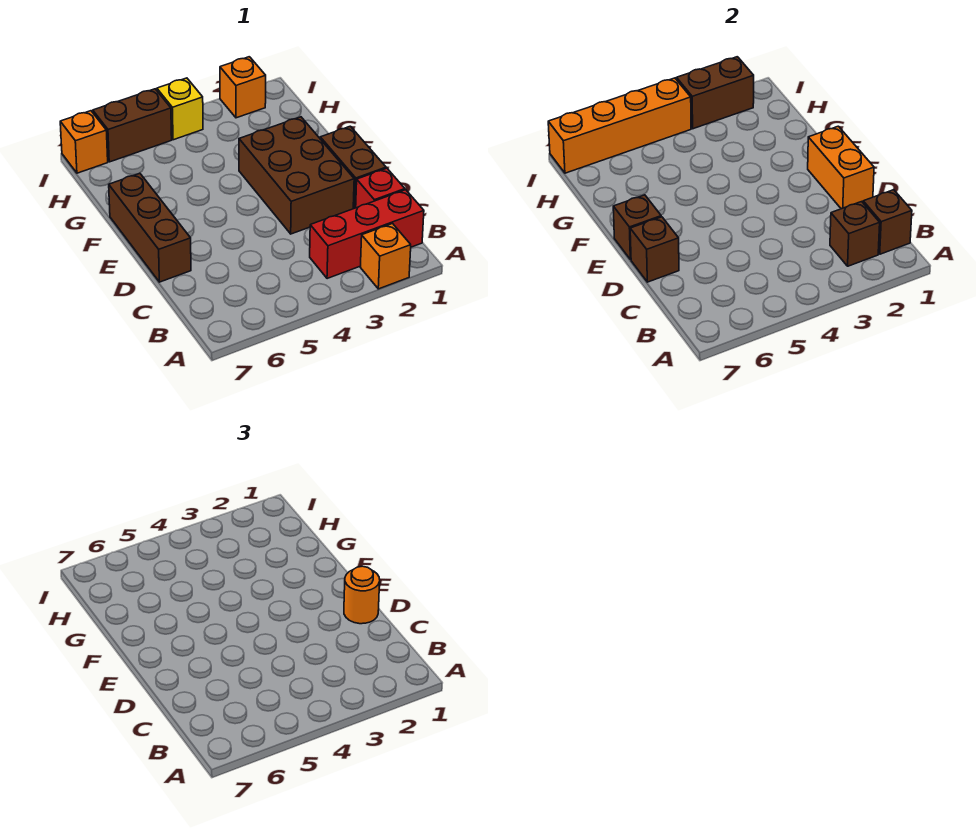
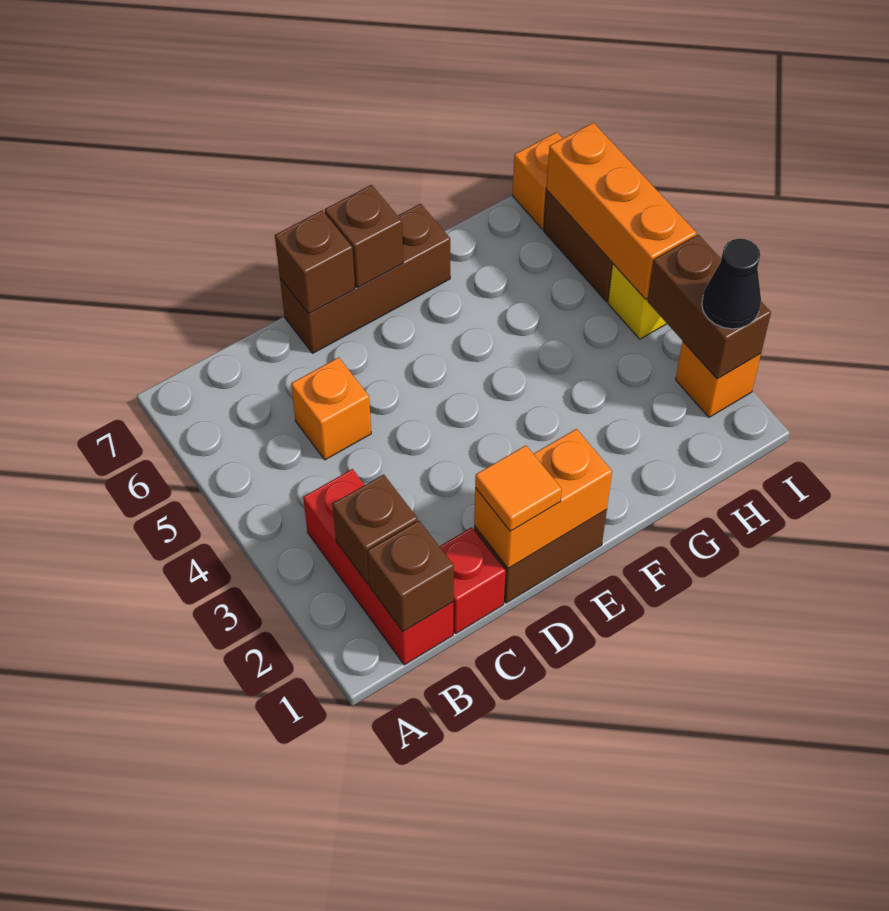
orange 1x1 brick [360,224,411,289] -> orange 1x1 brick moved to [291,357,371,460]
orange 1x1 round brick [344,566,380,624] -> orange 1x1 tile [475,445,562,531]
brown 2x3 brick [239,117,354,234] -> none
none -> black 1x1 cone [702,239,761,329]
orange 1x4 brick [548,78,691,173] -> orange 1x3 brick [546,123,696,300]

